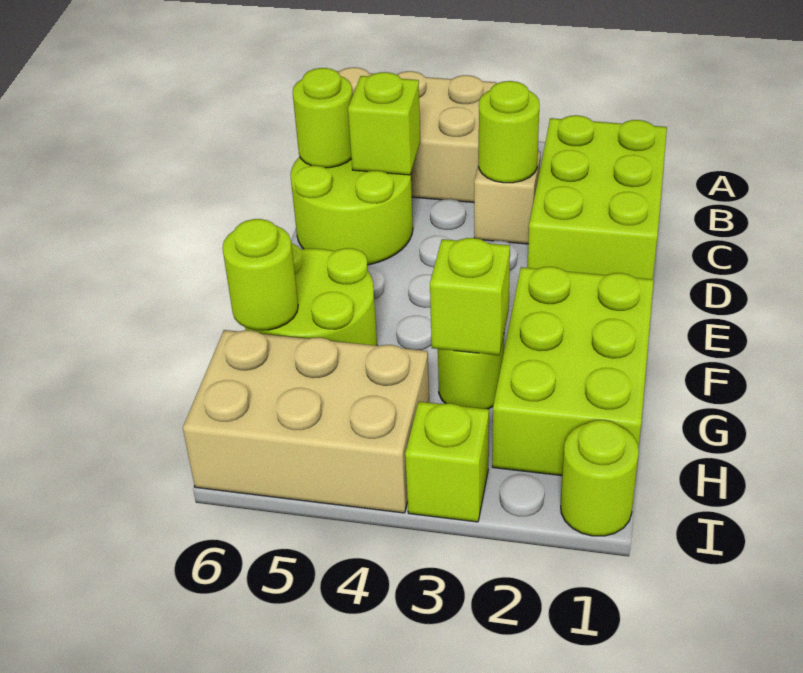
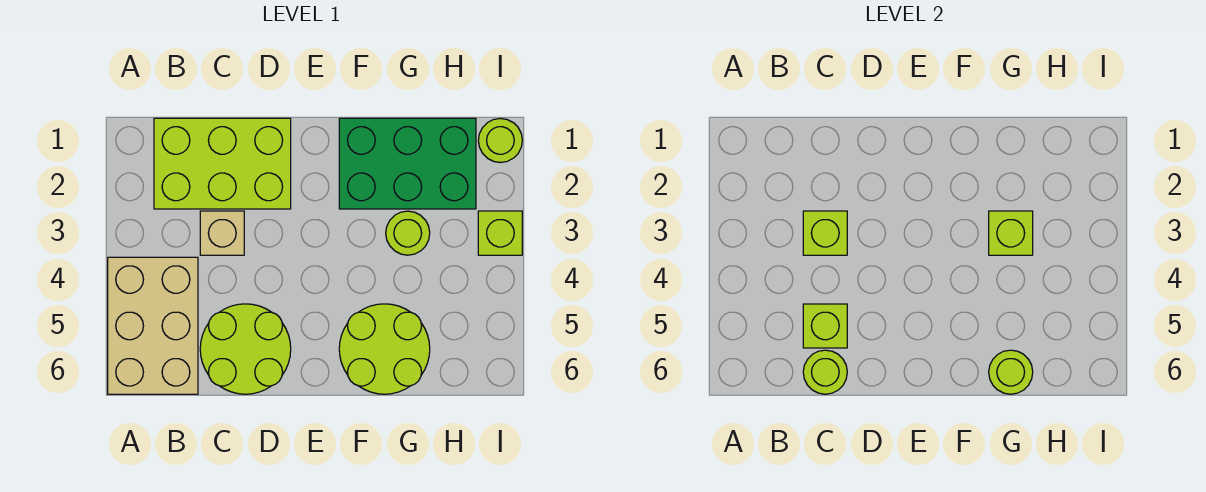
lime 1x1 round brick [479,81,539,183] -> lime 1x1 brick [803,211,847,255]
lime 2x3 brick [492,267,654,476] -> green 2x3 brick [339,118,476,209]
tan 2x3 brick [183,330,429,513] -> none

